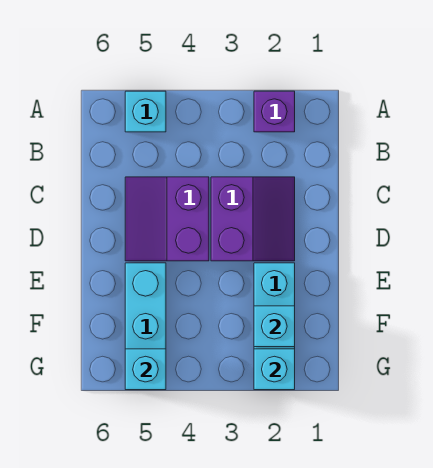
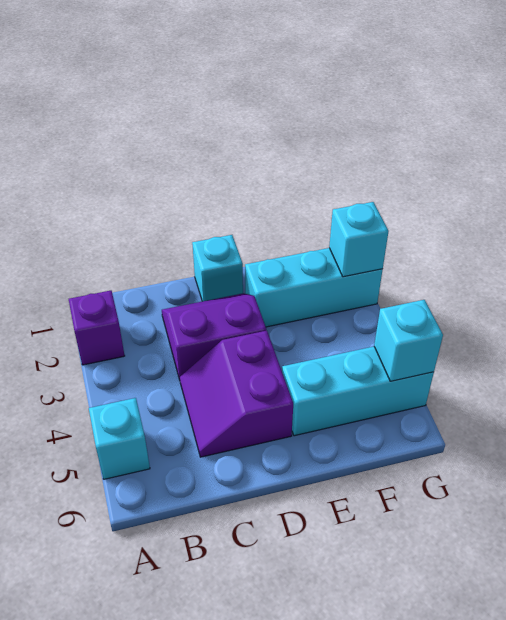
purple 2x2 slope [125,177,209,261] -> purple 2x2 slope turned to [180,331,293,457]
cyan 1x1 brick [254,306,295,347] -> cyan 1x1 brick moved to [192,235,243,301]

